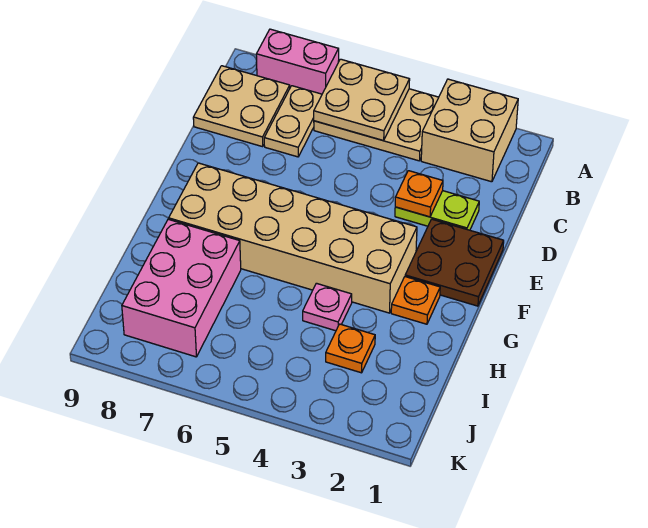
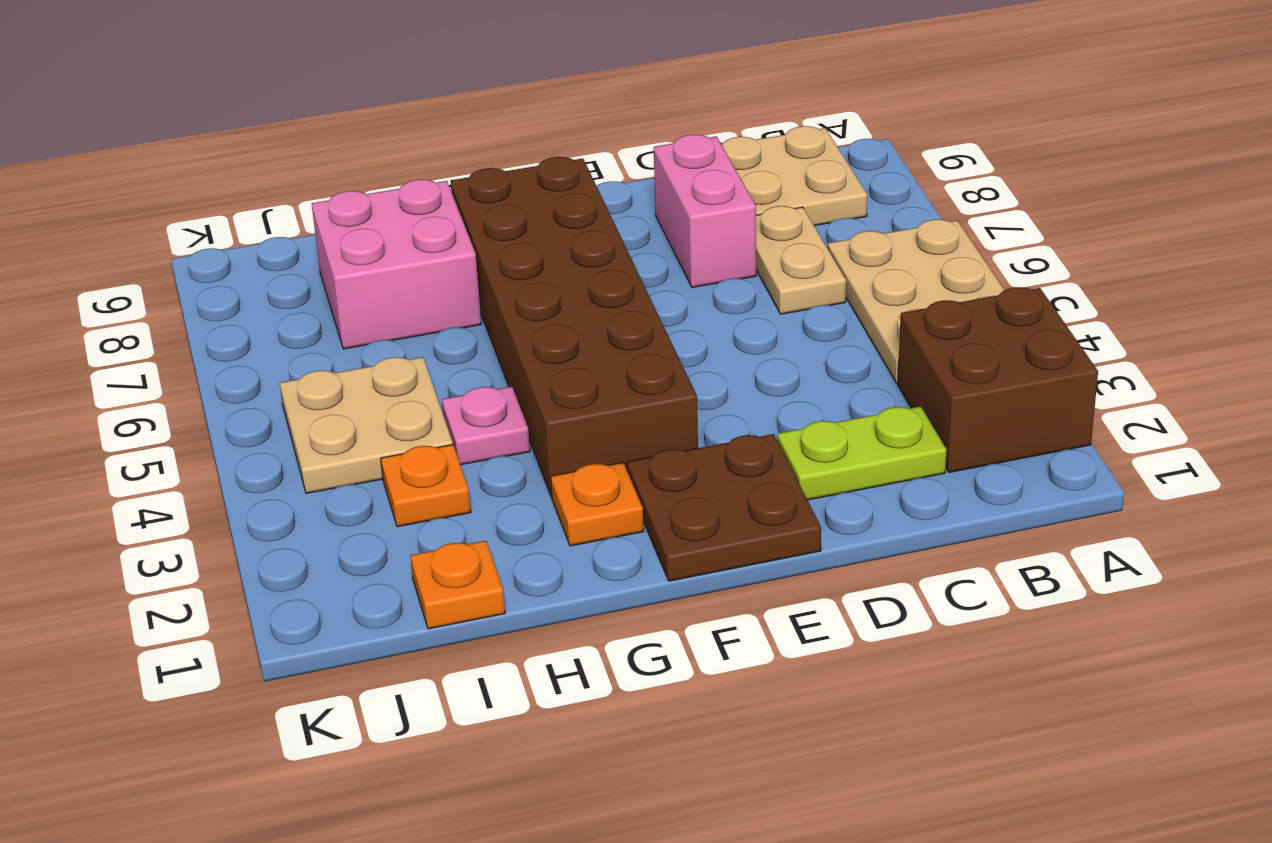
tan 2x2 brick [421,79,518,182] -> brown 2x2 brick [898,287,1098,472]
tan 2x2 plate [314,59,410,140] -> tan 2x2 plate moved to [280,357,453,494]
pink 1x2 brick [256,29,339,94] -> pink 1x2 brick moved to [654,135,756,288]
tan 1x2 plate [264,86,322,157] -> tan 1x2 plate turned to [756,206,846,314]
lime 1x2 plate [395,191,479,230] -> lime 1x2 plate turned to [777,406,947,500]
orange 1x1 plate [395,171,443,217] -> orange 1x1 plate moved to [410,541,505,629]
tan 2x6 brick [169,163,417,313] -> brown 2x6 brick [450,157,698,497]
pink 2x3 brick [122,219,241,357] -> pink 2x2 brick [312,179,481,349]

